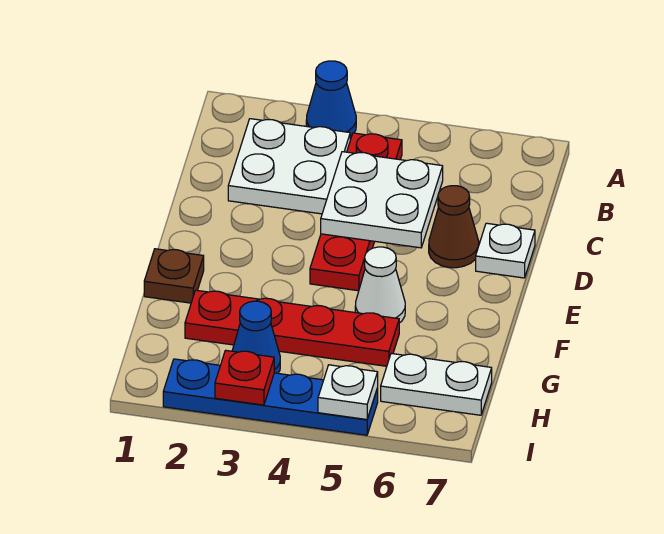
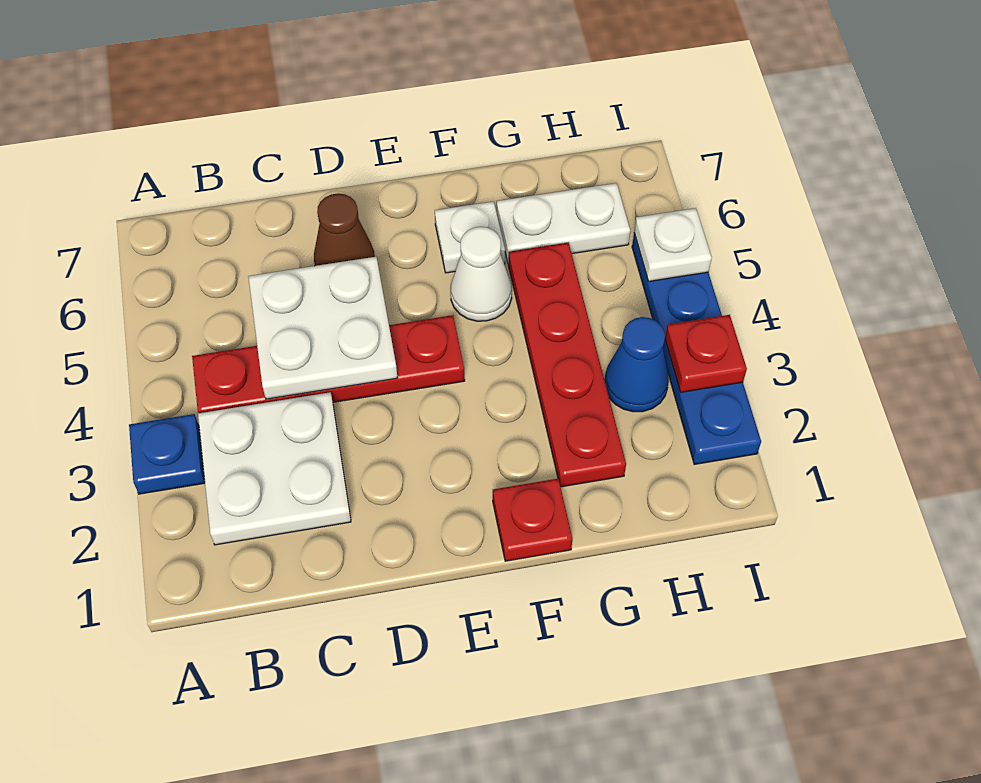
blue 1x1 cone [306,61,356,137] -> blue 1x1 plate [129,414,205,494]
white 1x1 plate [476,223,535,278] -> white 1x1 plate moved to [435,201,505,273]
brown 1x1 plate [144,249,204,303] -> red 1x1 plate [493,479,572,561]
white 1x2 plate [381,353,492,415] -> white 1x2 plate turned to [497,183,630,263]

